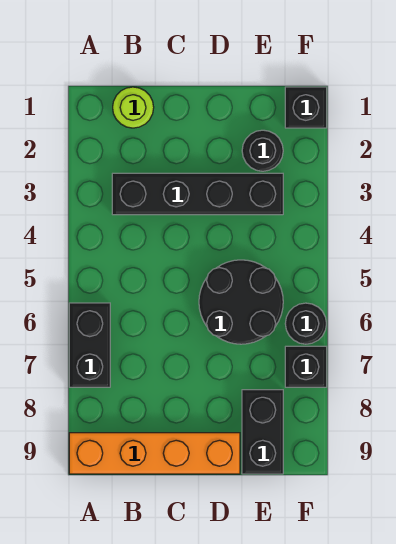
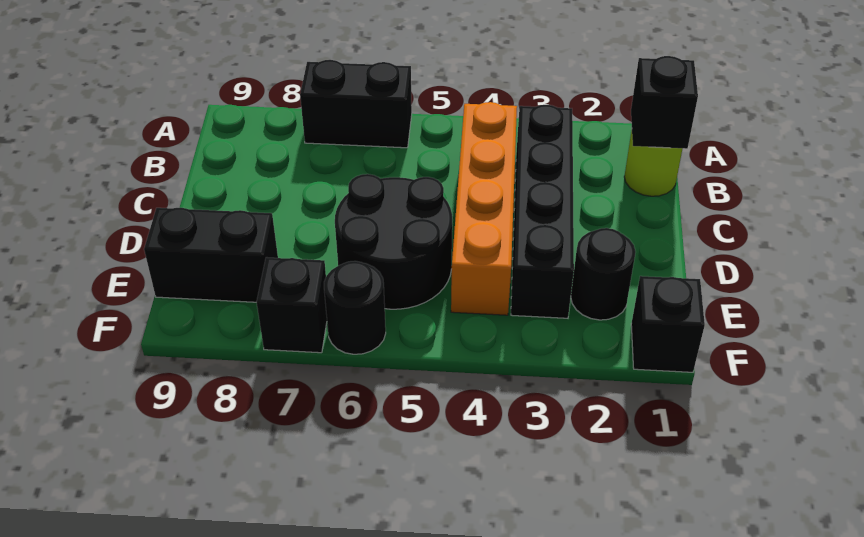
orange 1x4 brick [69,433,240,474] -> orange 1x4 brick moved to [451,102,517,315]
none -> black 1x1 brick [631,56,698,149]

